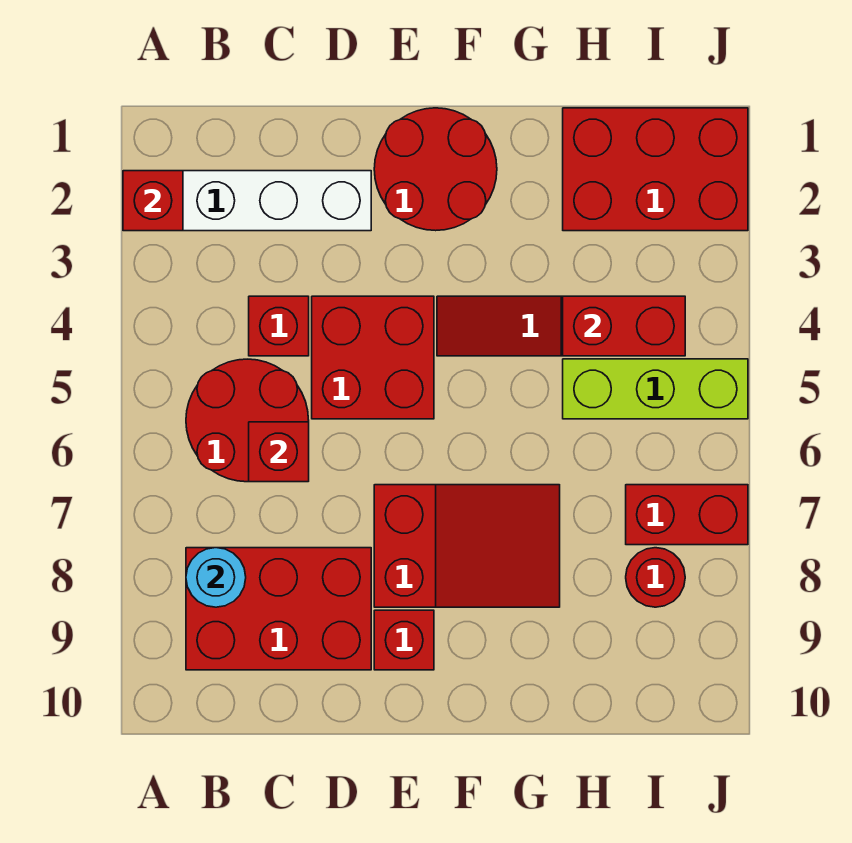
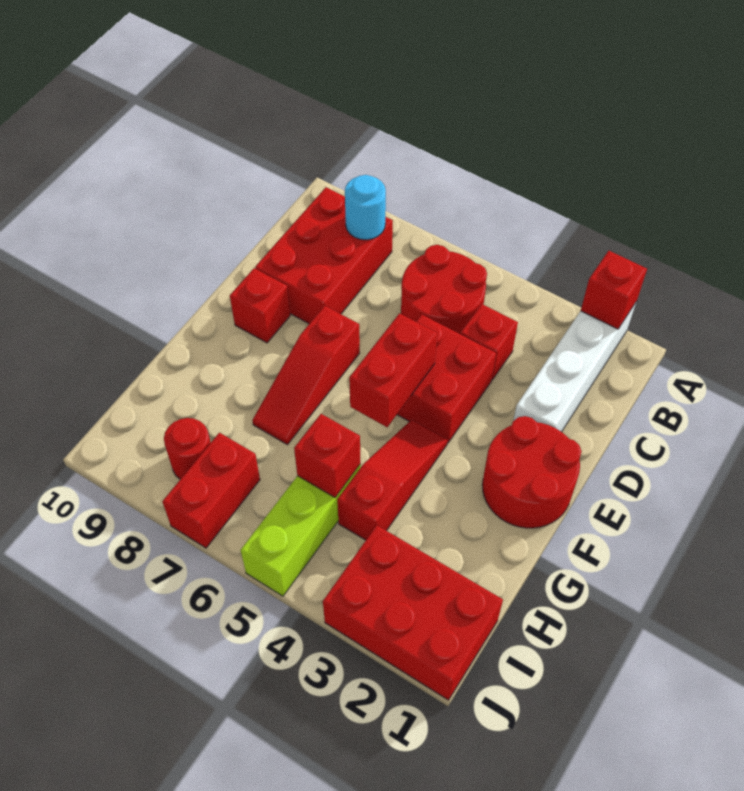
red 1x1 brick [249,422,309,482] -> red 1x1 brick moved to [294,414,361,497]
red 2x3 slope [374,485,560,607] -> red 1x3 slope [252,306,360,445]
red 2x3 brick [563,108,748,231] -> red 2x3 brick turned to [323,525,503,700]
red 1x2 brick [563,296,685,356] -> red 1x2 brick moved to [349,313,437,427]

